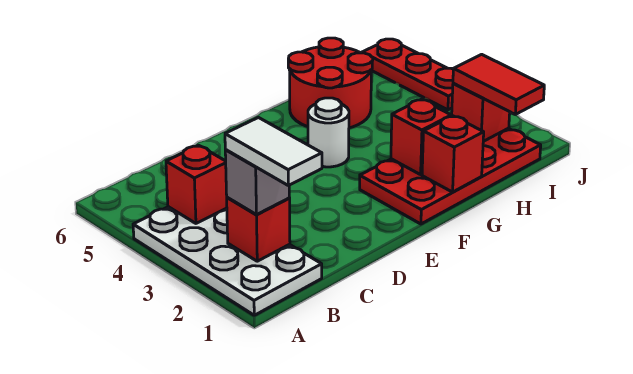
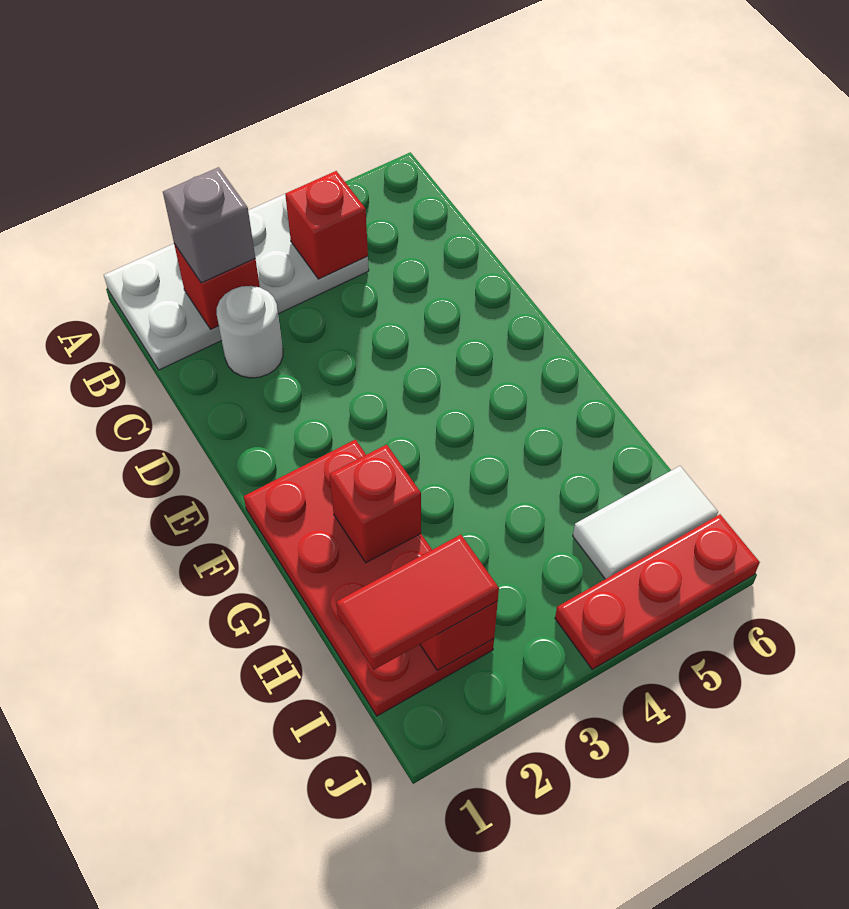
white 1x2 tile [225,118,322,185] -> white 1x2 tile moved to [573,466,718,579]
white 1x1 round brick [308,98,349,167] -> white 1x1 round brick moved to [217,286,283,378]
red 1x1 brick [422,116,484,192] -> none
red 2x2 round brick [288,38,373,128] -> none

